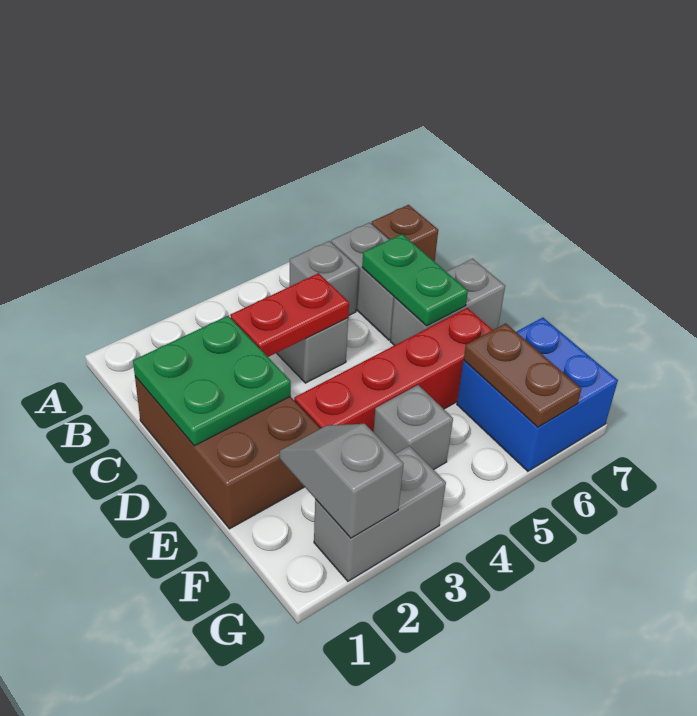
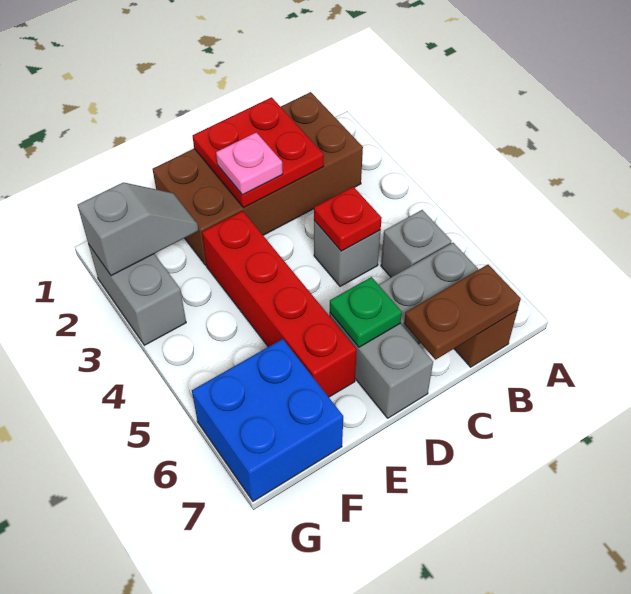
brown 2x3 brick [135,377,321,529] -> brown 2x4 brick [153,92,363,265]
green 2x2 plate [133,316,291,446] -> red 2x2 plate [193,97,324,208]
red 1x2 plate [230,273,349,357] -> red 1x1 plate [314,187,382,251]
green 1x2 plate [362,234,468,326] -> green 1x1 plate [330,277,402,347]
none -> pink 1x1 plate [216,132,283,195]
grey 1x1 brick [373,385,453,470] -> none
brown 1x2 plate [464,323,581,427] -> brown 1x2 plate moved to [404,265,521,360]

